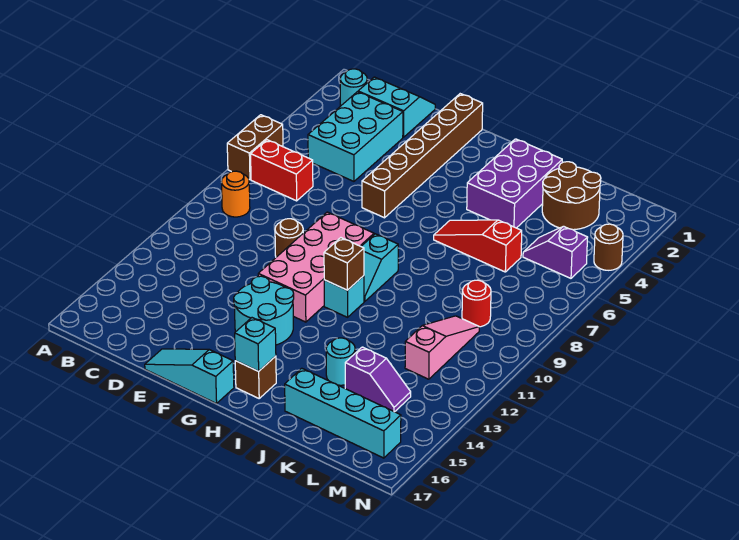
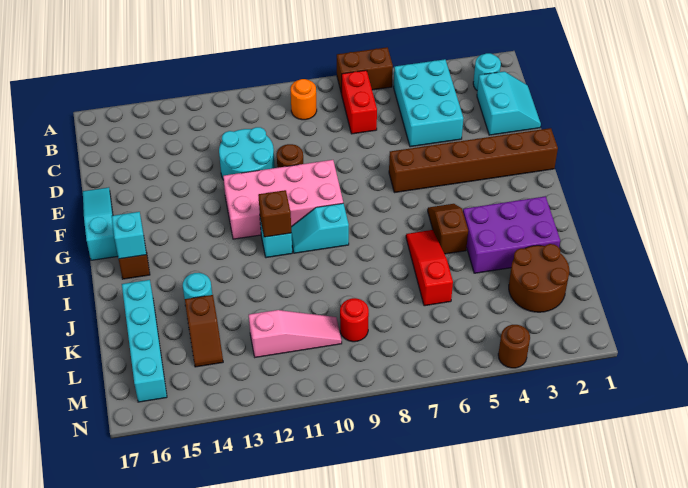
cyan 2x3 brick [308,92,403,181] -> cyan 2x3 brick turned to [394,59,463,147]
cyan 2x2 round brick [234,276,294,345] -> cyan 2x2 round brick moved to [219,127,275,180]
none -> brown 1x2 slope [428,204,468,254]
purple 1x2 slope [345,347,411,412] -> brown 1x2 slope [185,295,223,367]
purple 1x2 slope [523,226,588,278] -> none

